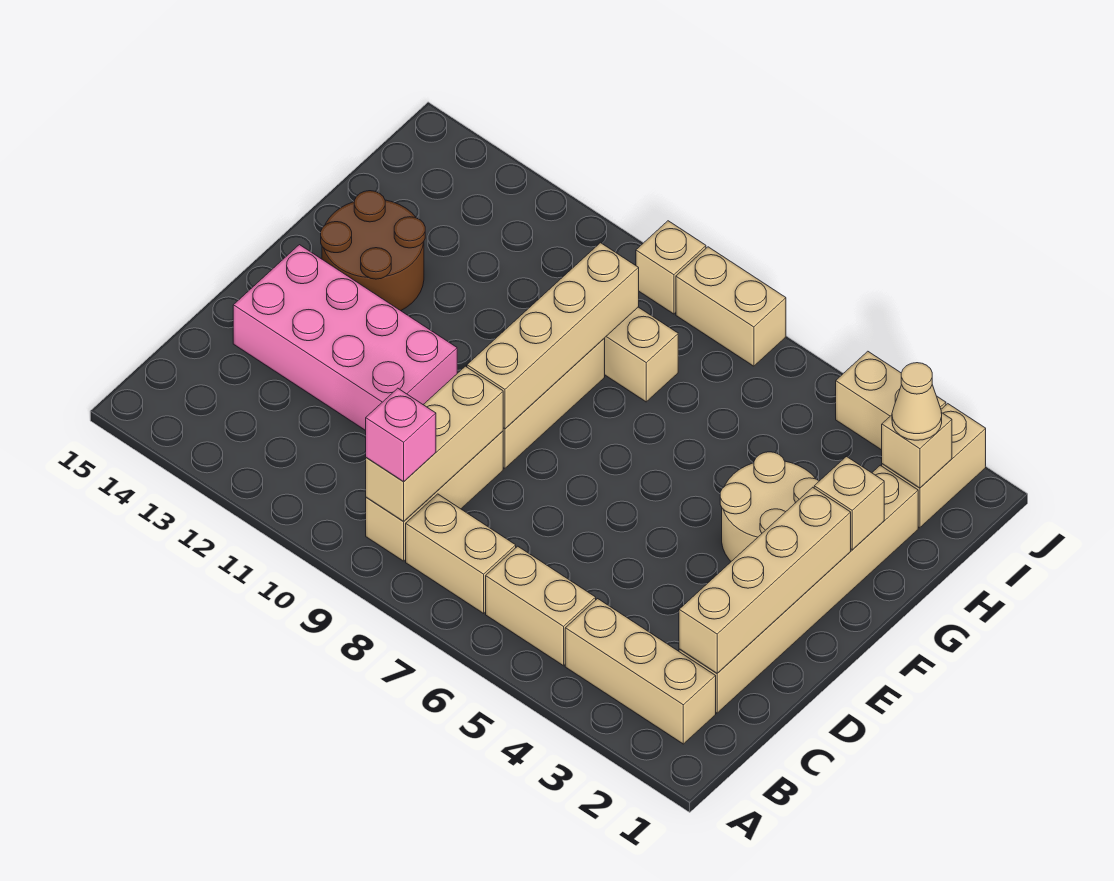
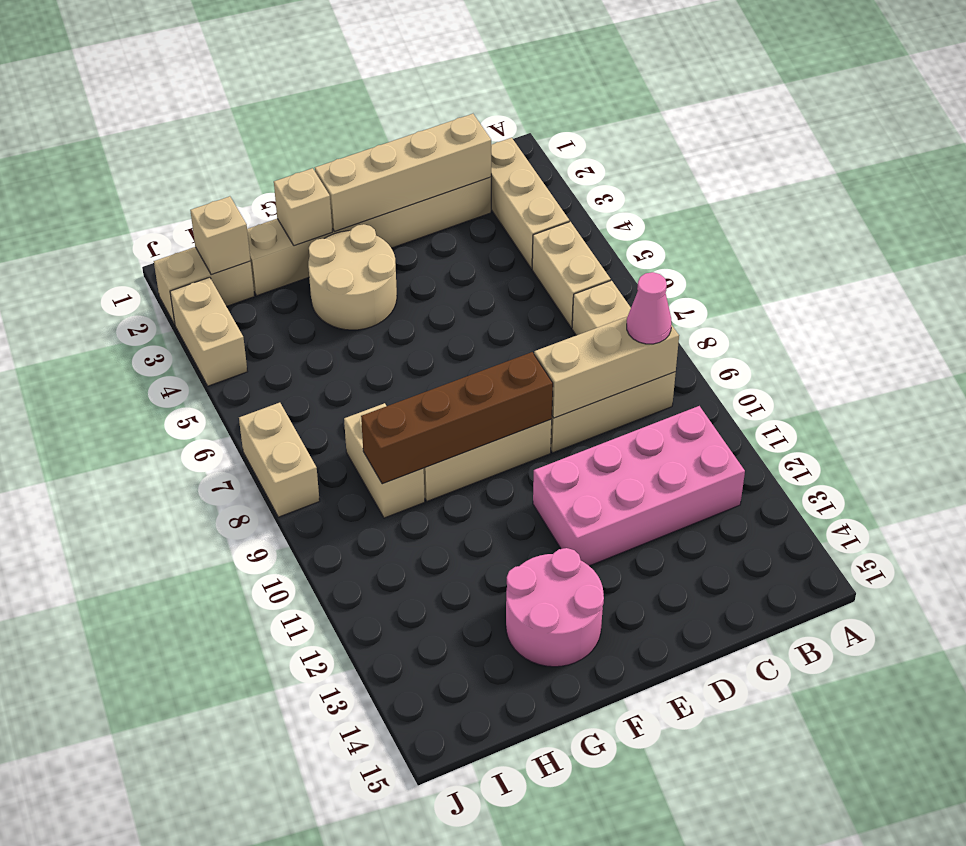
pink 1x1 brick [366,388,436,481] -> pink 1x1 cone [627,272,672,344]
pink 2x4 brick [233,245,457,431] -> pink 2x4 brick turned to [533,406,745,566]
tan 1x4 brick [467,243,639,429] -> brown 1x4 brick [361,352,553,484]
brown 2x2 round brick [321,191,425,311] -> pink 2x2 round brick [506,548,604,667]
tan 1x1 cone [892,363,942,440] -> none
tan 1x1 brick [636,221,706,314] -> none

